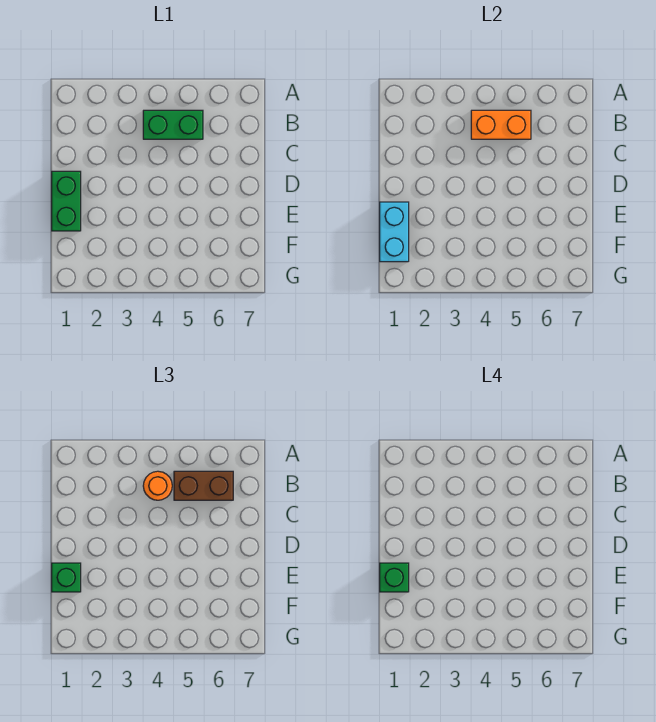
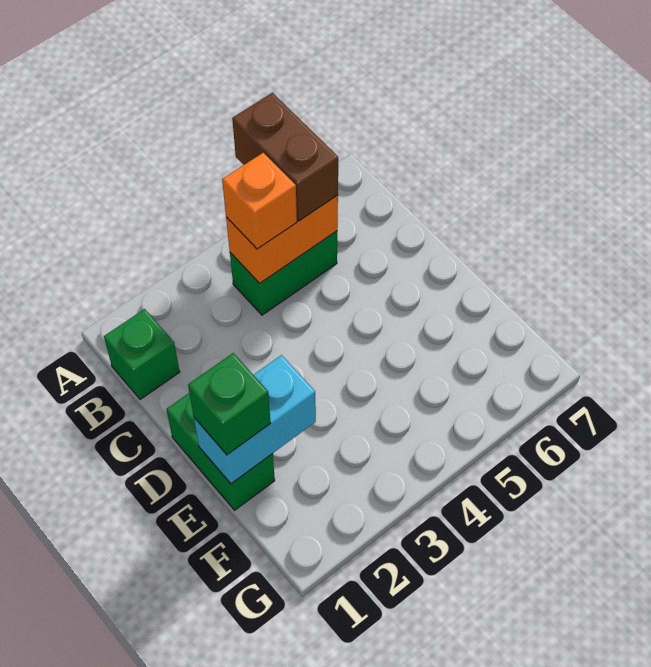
orange 1x1 round brick [143,471,172,500] -> orange 1x1 brick [222,153,297,249]
brown 1x2 brick [174,471,233,500] -> brown 1x2 brick turned to [232,93,338,221]
cyan 1x2 brick [380,202,409,262] -> cyan 1x2 brick turned to [194,355,316,484]
green 1x1 brick [380,563,409,592] -> green 1x1 brick moved to [104,309,180,399]

